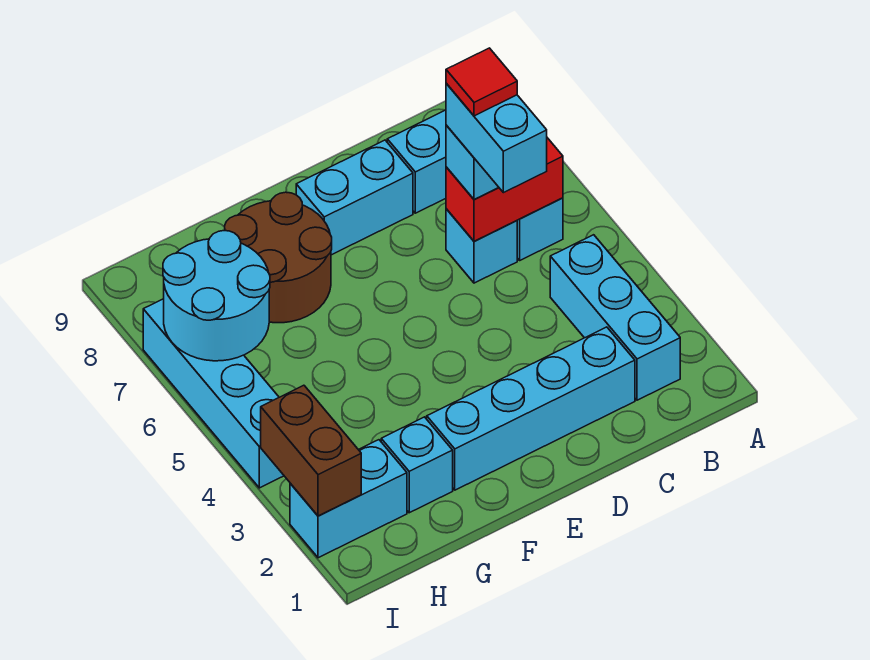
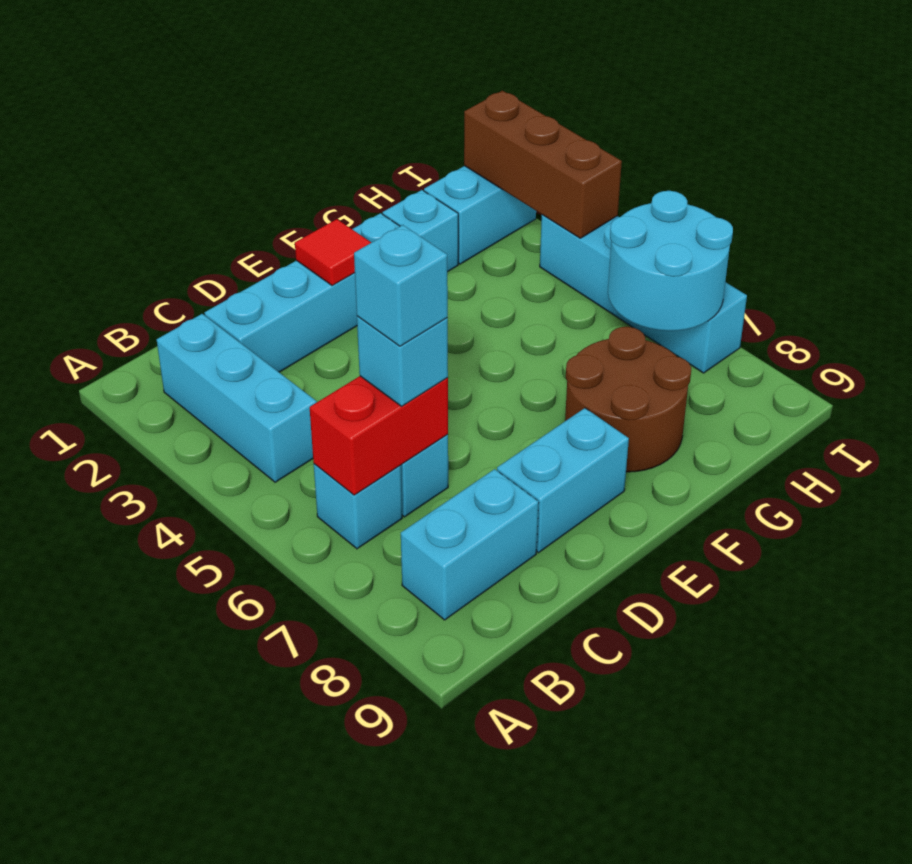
cyan 1x2 brick [446,84,547,193] -> cyan 1x1 brick [354,225,448,346]
red 1x1 tile [446,48,517,116] -> red 1x1 tile moved to [295,219,371,286]
brown 1x2 brick [261,385,361,516] -> brown 1x3 brick [464,91,622,238]

